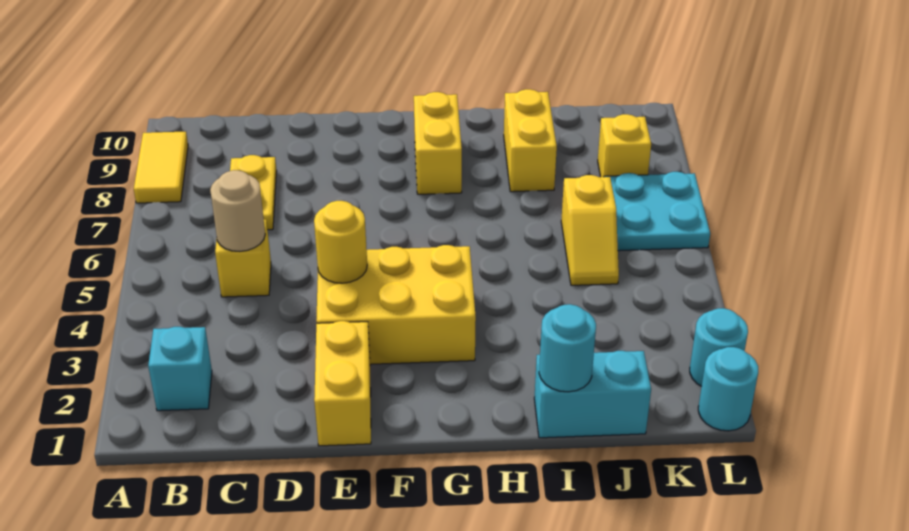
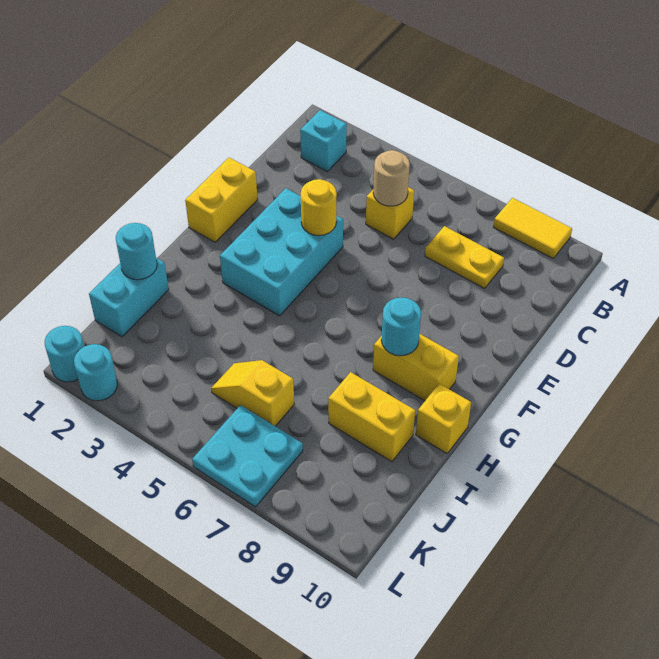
yellow 1x2 brick [314,321,371,446] -> yellow 1x2 brick turned to [185,157,258,242]
yellow 2x3 brick [316,245,476,364] -> cyan 2x3 brick [220,188,343,316]
none -> cyan 1x1 round brick [381,297,421,356]
yellow 1x1 brick [598,114,651,177] -> yellow 1x1 brick moved to [416,384,471,453]

